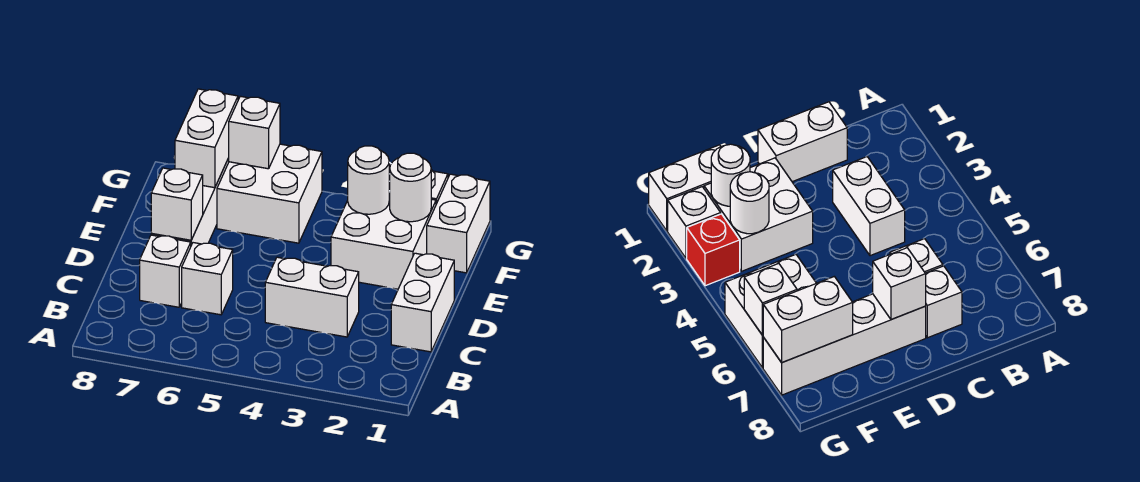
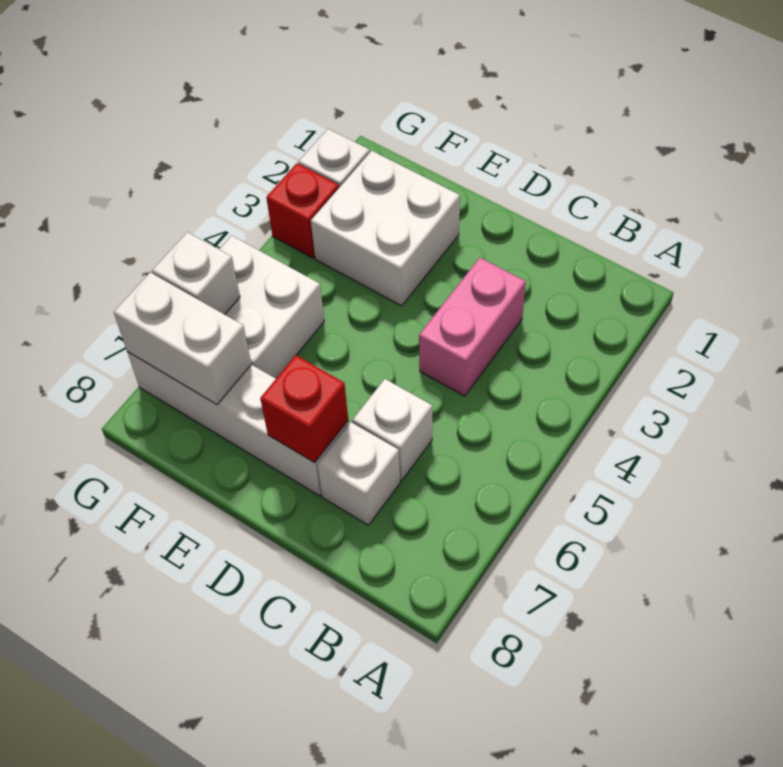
white 1x2 brick [391,253,454,352] -> none
white 1x2 brick [265,257,359,337] -> pink 1x2 brick [419,258,526,396]
white 1x1 brick [151,168,203,240] -> red 1x1 brick [260,355,348,463]
white 1x2 brick [427,174,490,273] -> none
white 1x1 round brick [389,153,431,222] -> none
white 1x1 round brick [348,146,389,214] -> none

